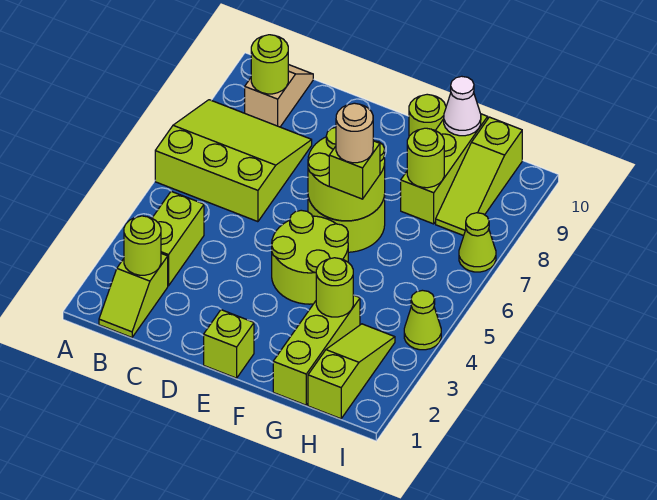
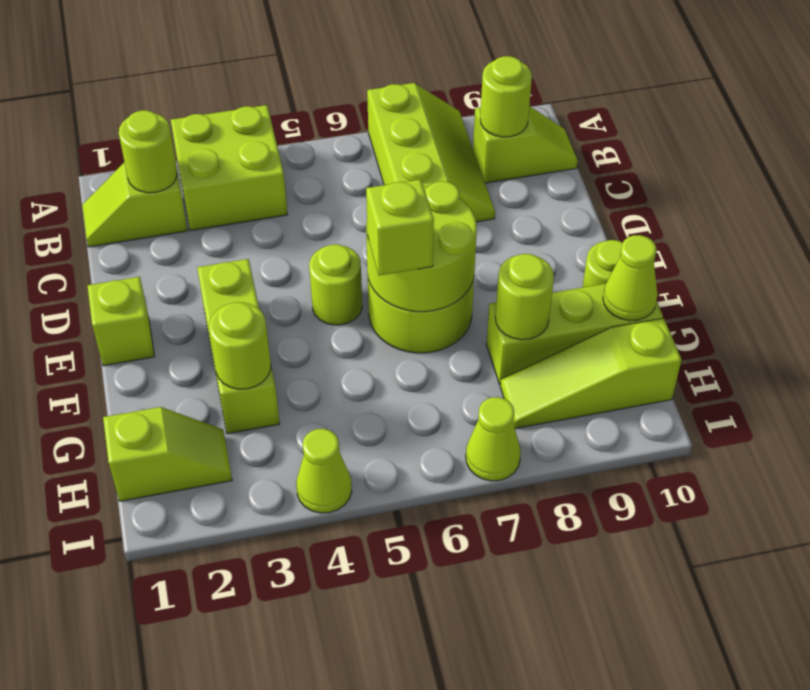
lime 3x3 slope [155,100,312,222] -> lime 2x3 slope [367,83,495,222]
lime 1x2 brick [152,191,204,286] -> lime 2x2 brick [171,105,287,231]
tan 1x2 slope [245,64,313,127] -> lime 1x2 slope [473,106,578,183]
lime 2x2 round brick [272,210,348,304] -> lime 1x1 round brick [309,244,362,325]
tan 1x1 round brick [336,103,373,163] -> none
lime 1x3 brick [273,295,360,405] -> lime 1x3 brick turned to [197,259,280,434]
white 1x1 cone [444,76,481,136] -> lime 1x1 cone [603,235,658,321]
lime 1x3 slope [308,324,395,419] -> lime 1x2 slope [103,407,232,501]

